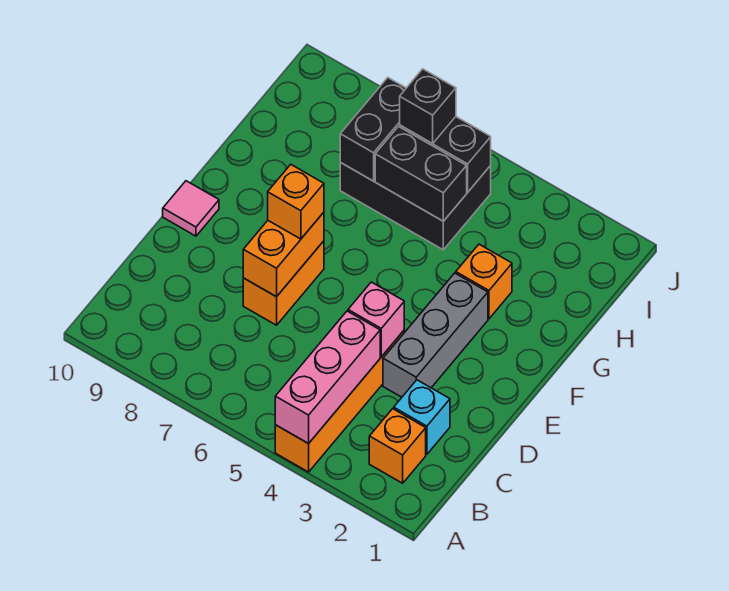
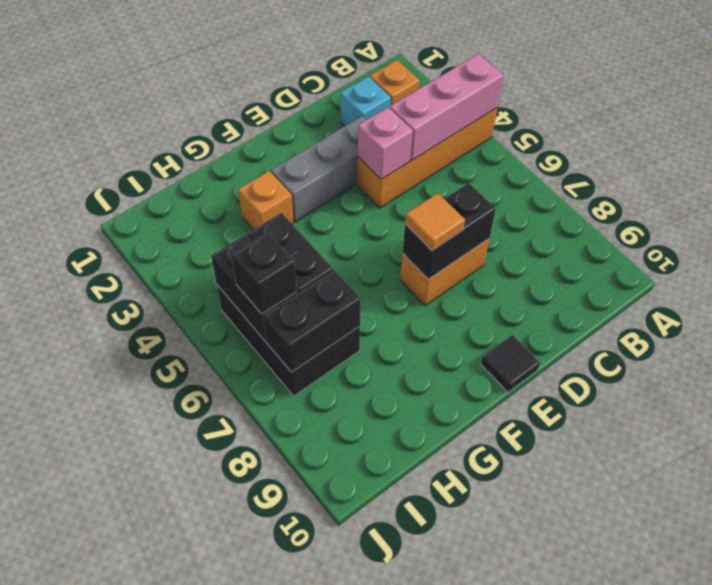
orange 1x2 brick [243,212,324,297] -> black 1x2 brick [403,183,496,279]
orange 1x1 brick [268,165,324,239] -> orange 1x1 tile [405,193,465,250]
pink 1x1 tile [163,181,219,236] -> black 1x1 tile [481,335,540,392]

